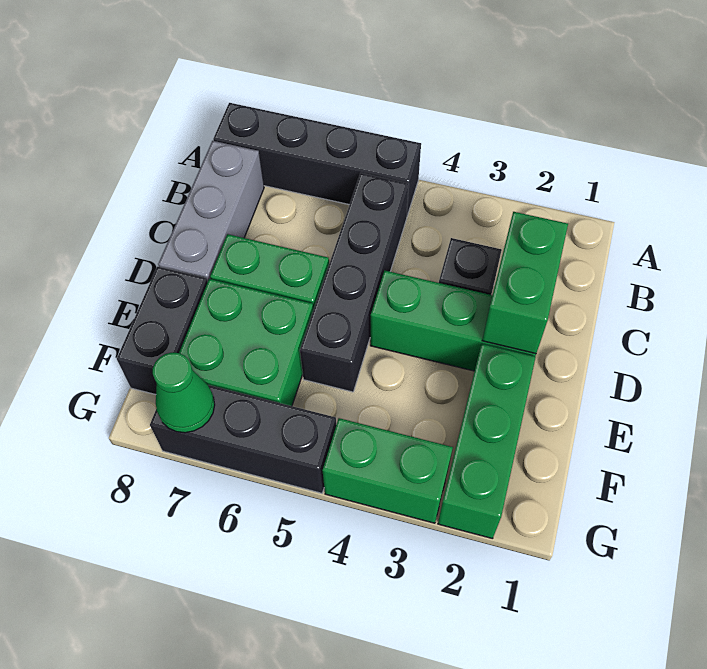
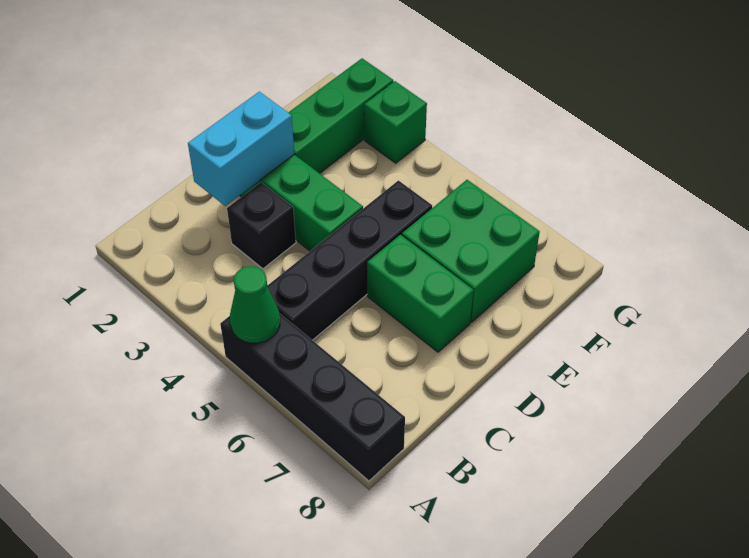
grey 1x3 brick [158,141,264,281] -> none
green 1x2 brick [482,212,568,354] -> cyan 1x2 brick [188,92,294,206]
black 1x2 brick [117,266,208,395] -> none
green 1x2 brick [322,418,453,523] -> green 1x1 brick [364,81,427,163]
black 1x3 brick [150,385,336,493] -> none
green 1x1 cone [153,352,215,433] -> green 1x1 cone moved to [230,266,280,343]

